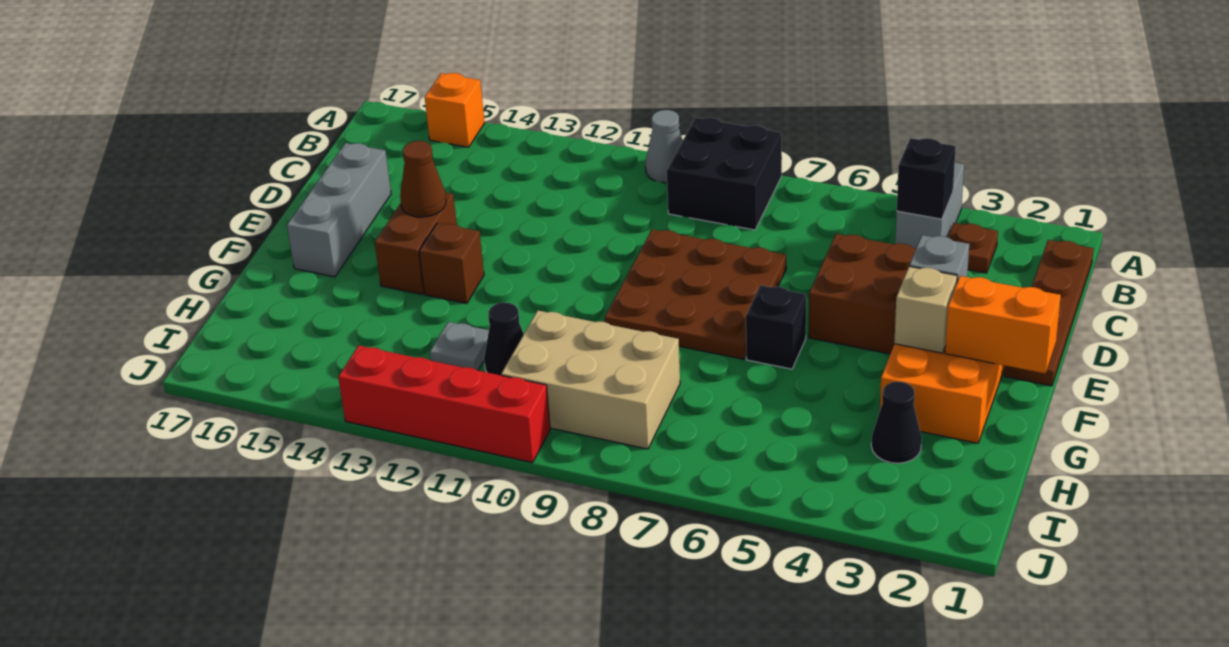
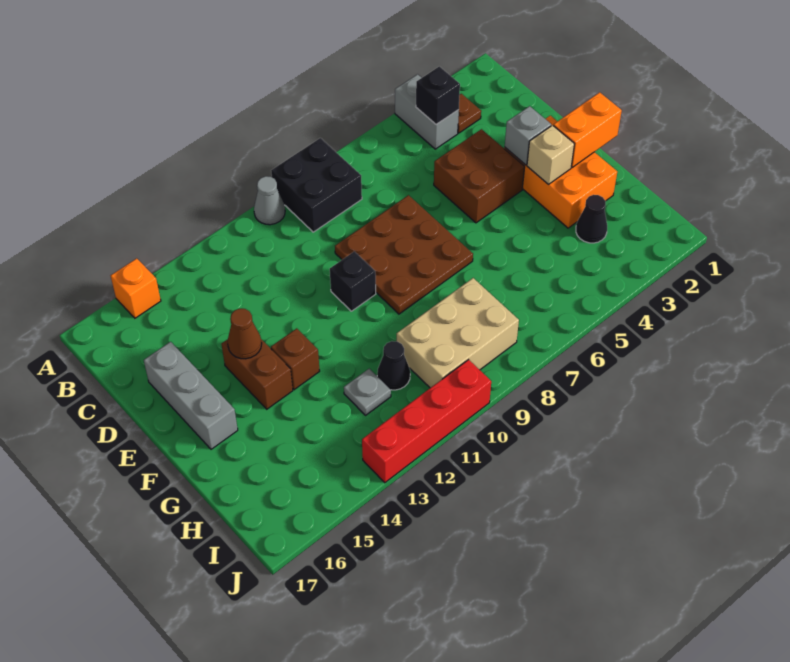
brown 1x4 plate [1004,240,1094,386] -> none
black 1x1 brick [746,285,806,369] -> black 1x1 brick moved to [330,251,376,311]

